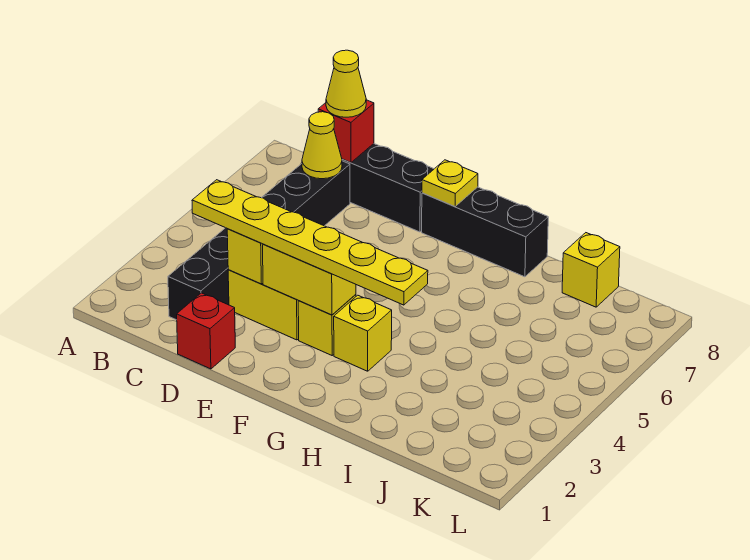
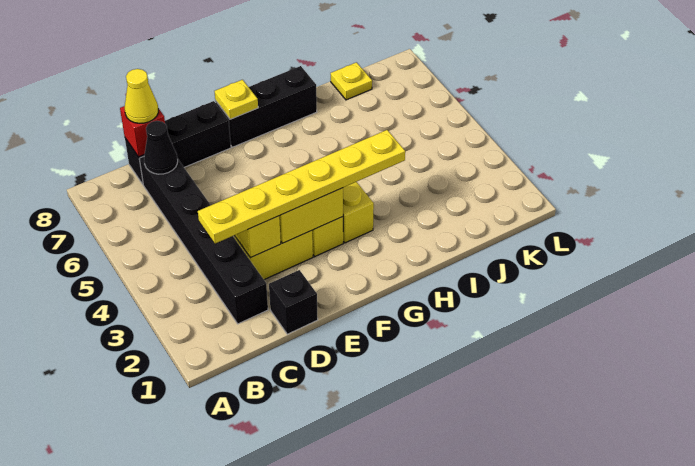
yellow 1x1 cone [302,112,342,179] -> black 1x1 cone [144,121,178,174]
red 1x1 brick [177,293,235,369] -> black 1x1 brick [269,270,318,334]
yellow 1x1 brick [562,233,620,307] -> yellow 1x1 plate [331,62,372,100]

